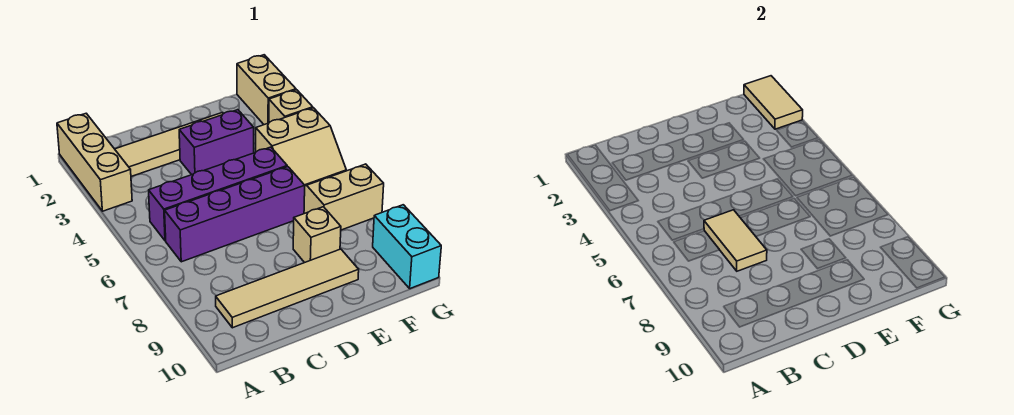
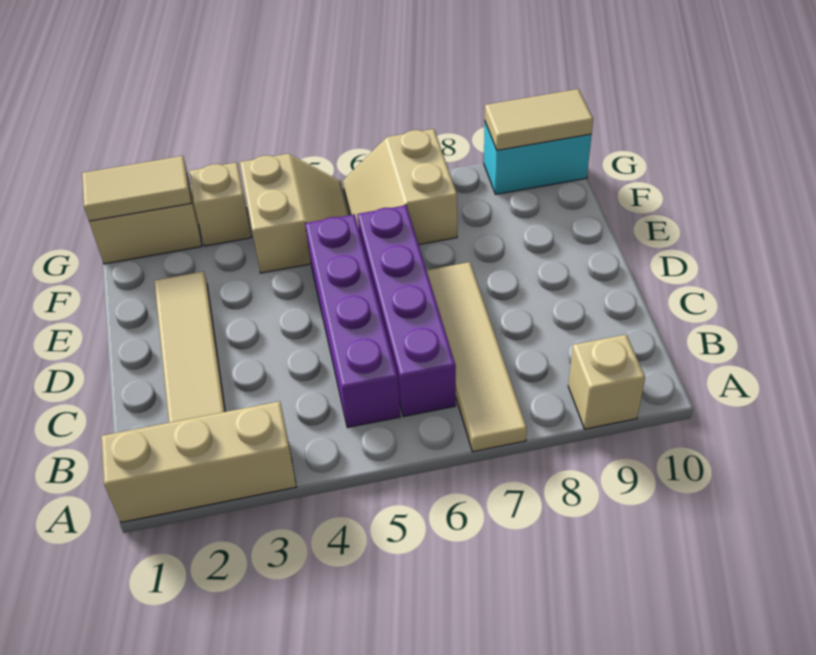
tan 1x4 tile [216,249,359,328] -> tan 1x4 tile moved to [427,262,527,452]
tan 1x2 tile [704,210,767,271] -> tan 1x2 tile moved to [485,89,593,150]
purple 1x2 brick [179,110,254,175] -> none
tan 1x1 brick [293,207,341,263] -> tan 1x1 brick moved to [568,335,645,429]

